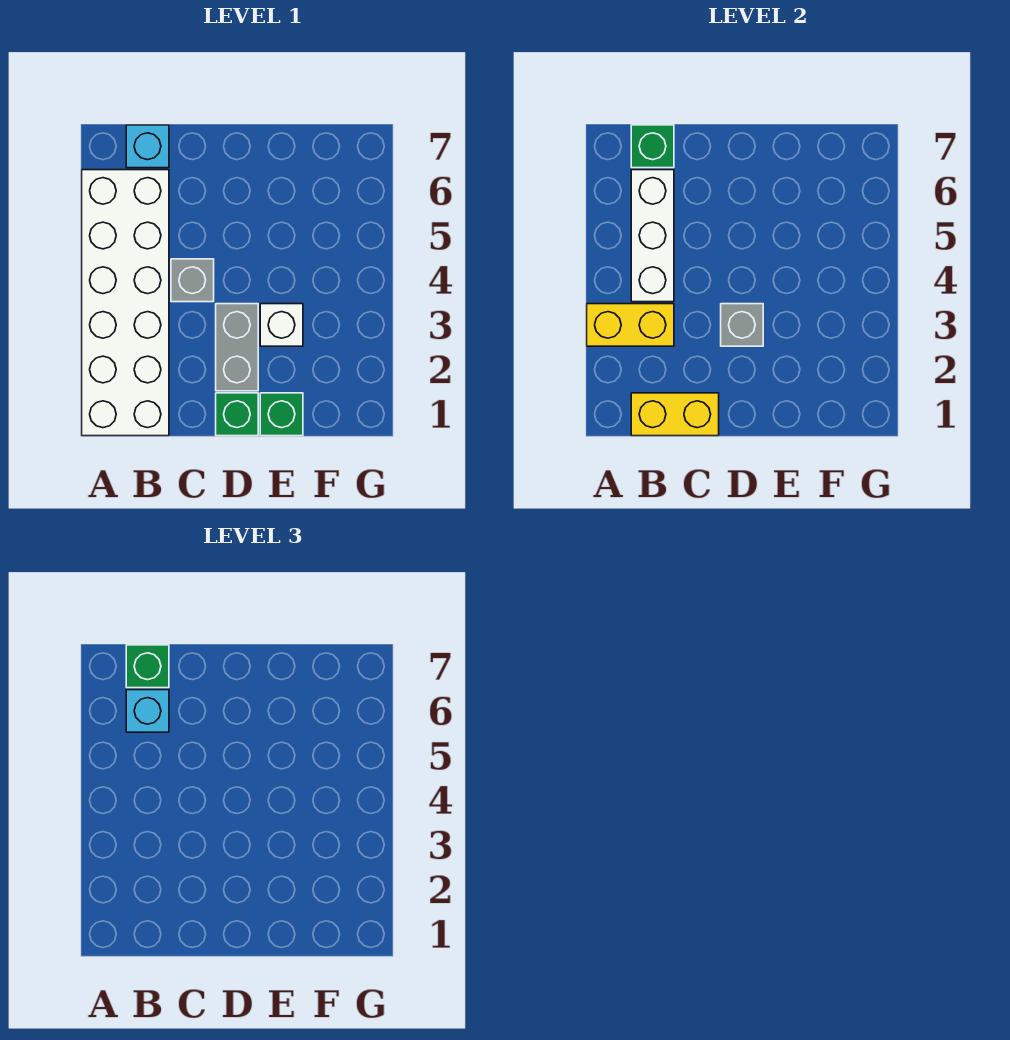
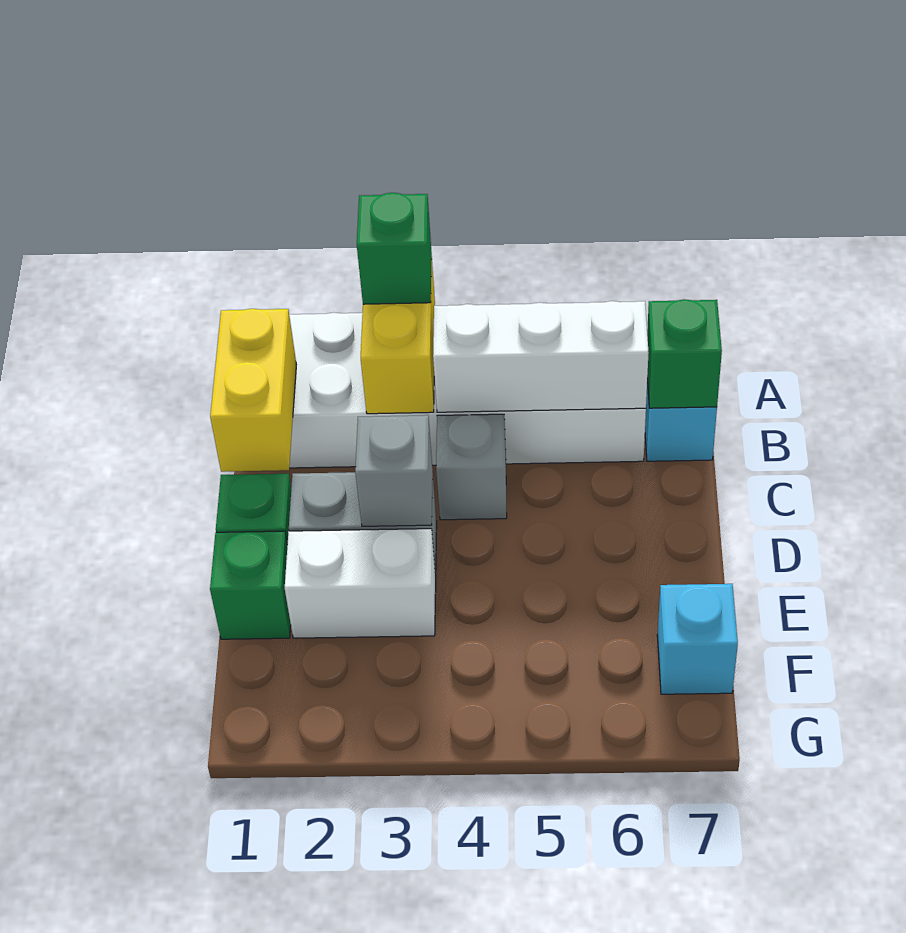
cyan 1x1 brick [126,690,169,732] -> cyan 1x1 brick moved to [657,584,738,694]
green 1x1 brick [126,645,169,688] -> green 1x1 brick moved to [357,193,432,304]
white 1x1 brick [260,304,303,346] -> white 1x2 brick [285,529,436,638]

